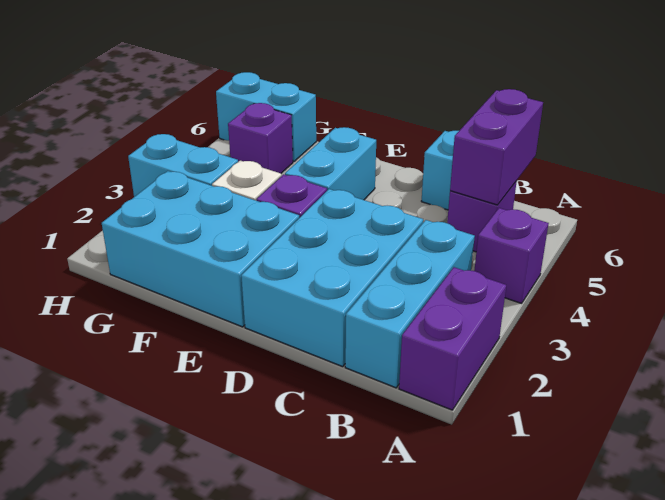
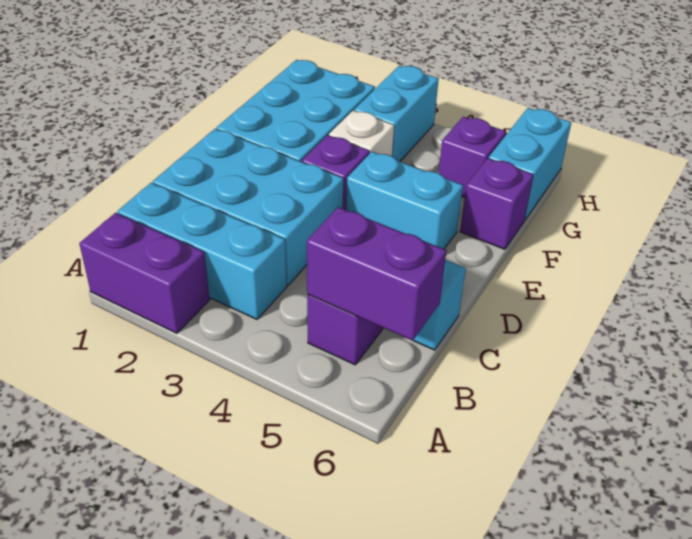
purple 1x1 brick [474,208,549,304] -> purple 1x1 brick moved to [460,158,534,249]

